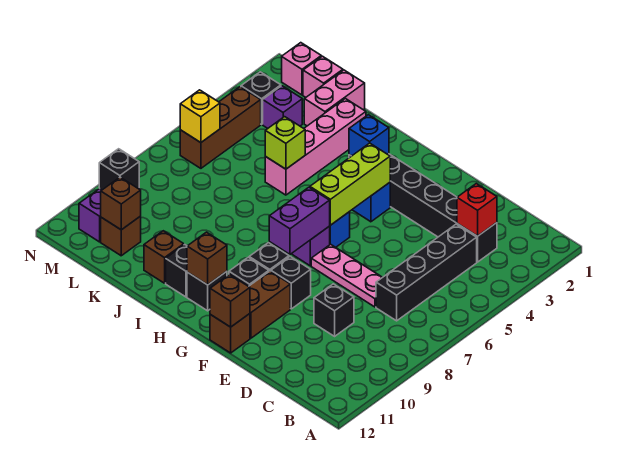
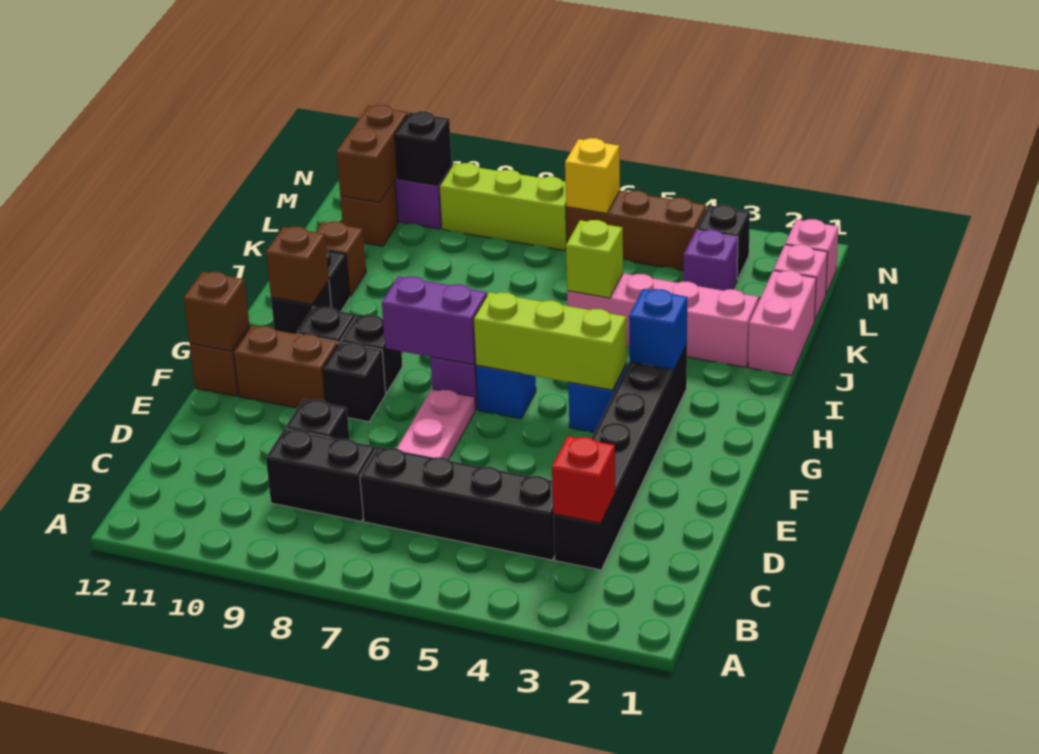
none -> black 1x2 brick [266,429,375,521]
pink 1x2 brick [304,70,365,126] -> pink 1x2 brick turned to [748,271,816,376]
brown 1x1 brick [101,177,141,230] -> brown 1x2 brick [336,105,408,202]
none -> lime 1x3 brick [439,163,567,250]

